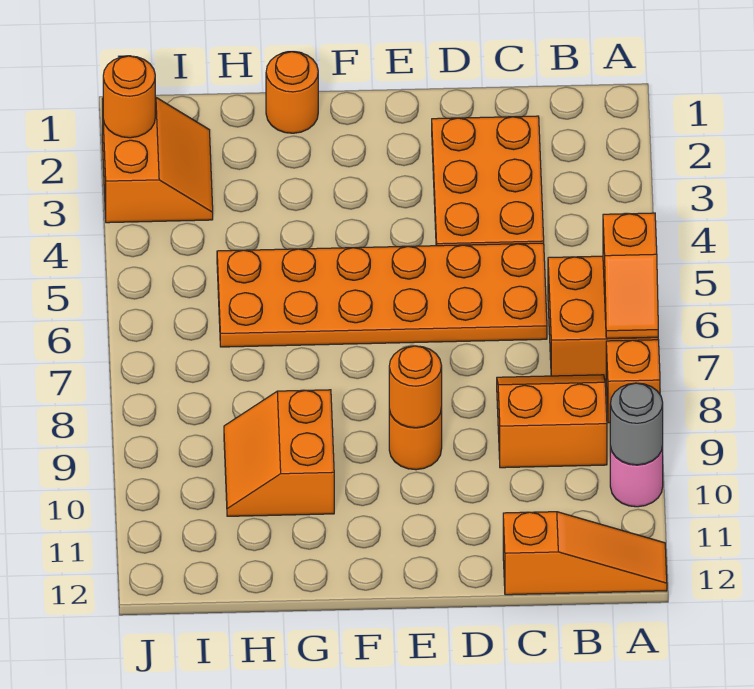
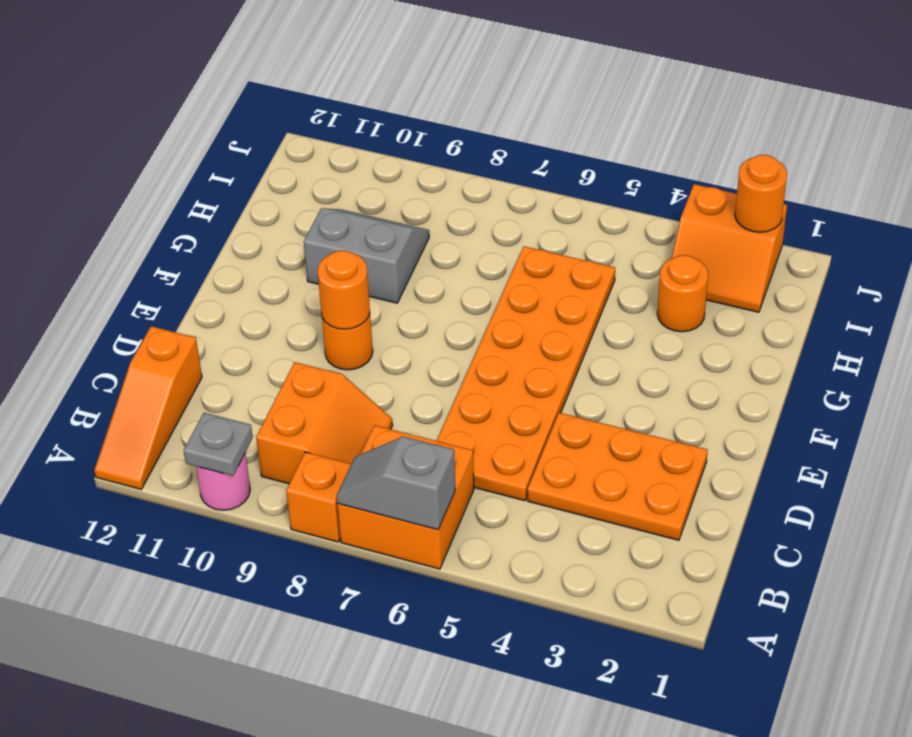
orange 1x2 slope [603,213,658,338] -> grey 1x2 slope [337,436,455,530]
grey 1x1 round brick [610,383,663,465] -> grey 1x1 plate [184,413,253,476]
orange 1x1 round brick [266,52,318,133] -> orange 1x1 round brick moved to [657,255,708,332]
orange 2x2 slope [224,390,334,516] -> grey 2x2 slope [304,208,429,303]

